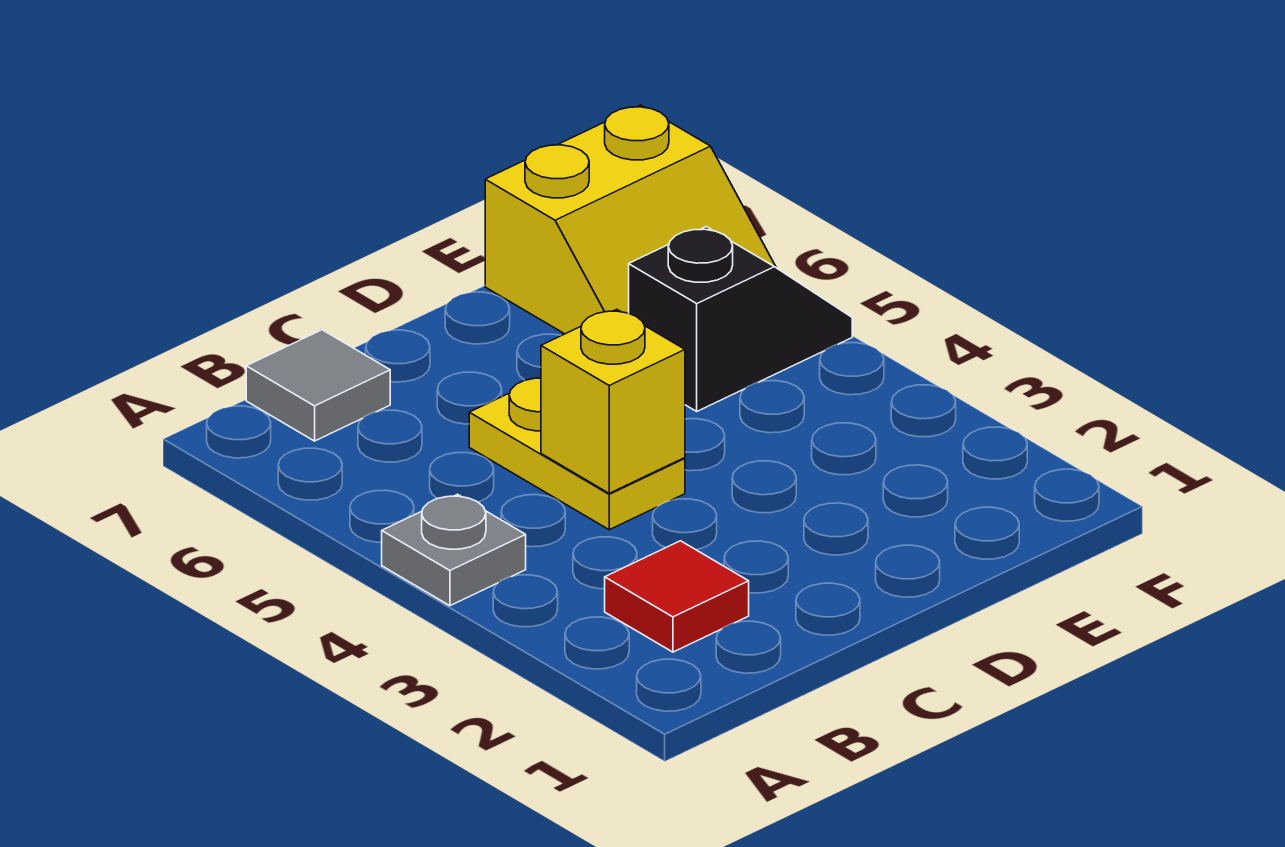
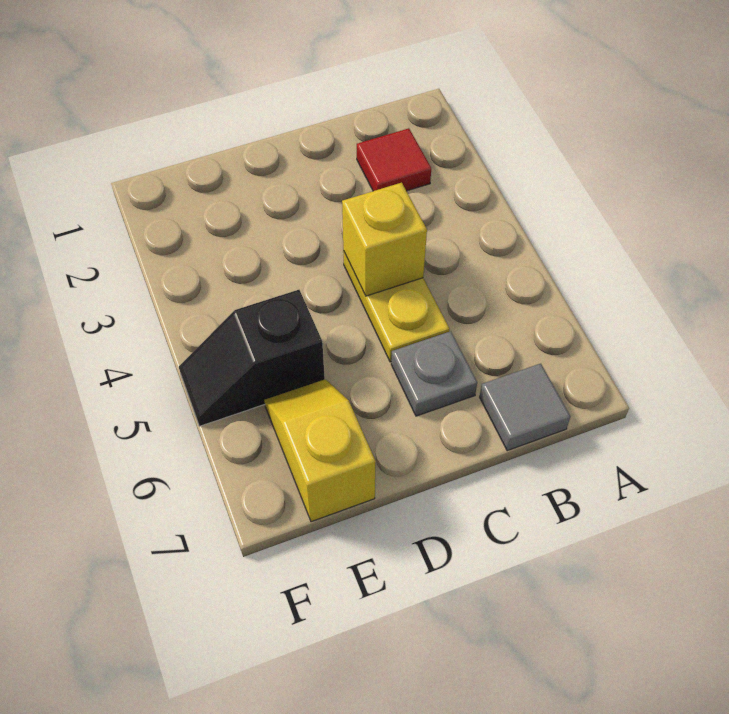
grey 1x1 plate [382,494,526,606] -> grey 1x1 plate moved to [391,331,477,416]
yellow 2x2 slope [485,105,776,334] -> yellow 1x2 slope [264,379,376,522]

